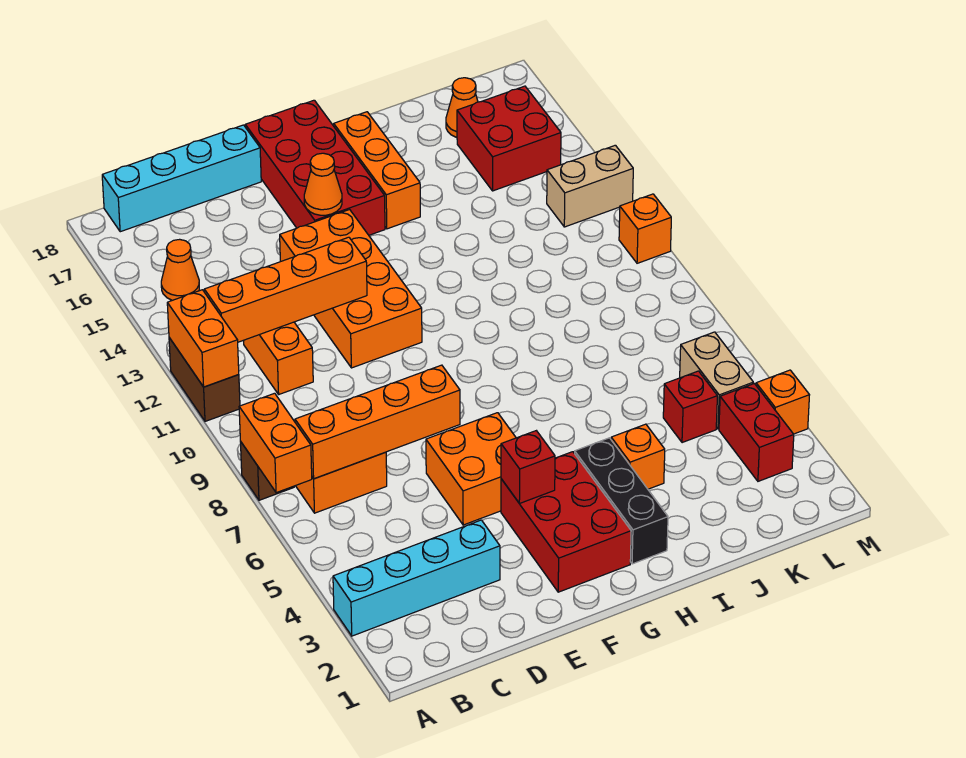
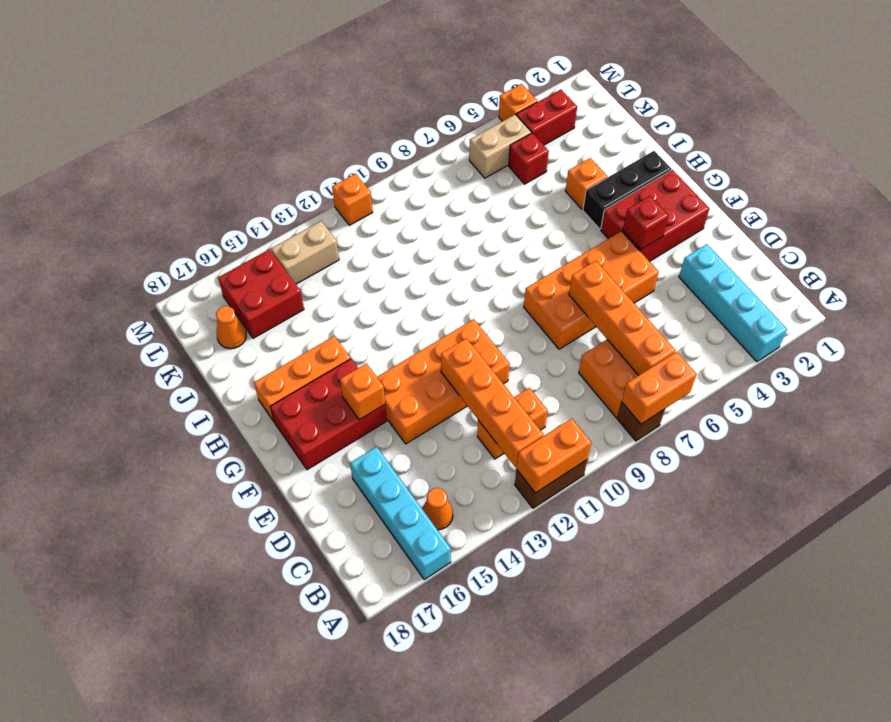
cyan 1x4 brick [102,125,261,232] -> cyan 1x4 brick moved to [350,447,451,579]
orange 2x2 brick [426,413,516,525] -> orange 2x4 brick [524,231,659,349]
red 2x4 brick [245,100,385,235] -> red 2x3 brick [270,359,387,470]
orange 1x1 cone [304,153,342,215] -> orange 1x1 brick [340,363,385,420]
tan 1x2 brick [547,145,633,227] -> tan 1x2 brick turned to [271,221,339,284]

